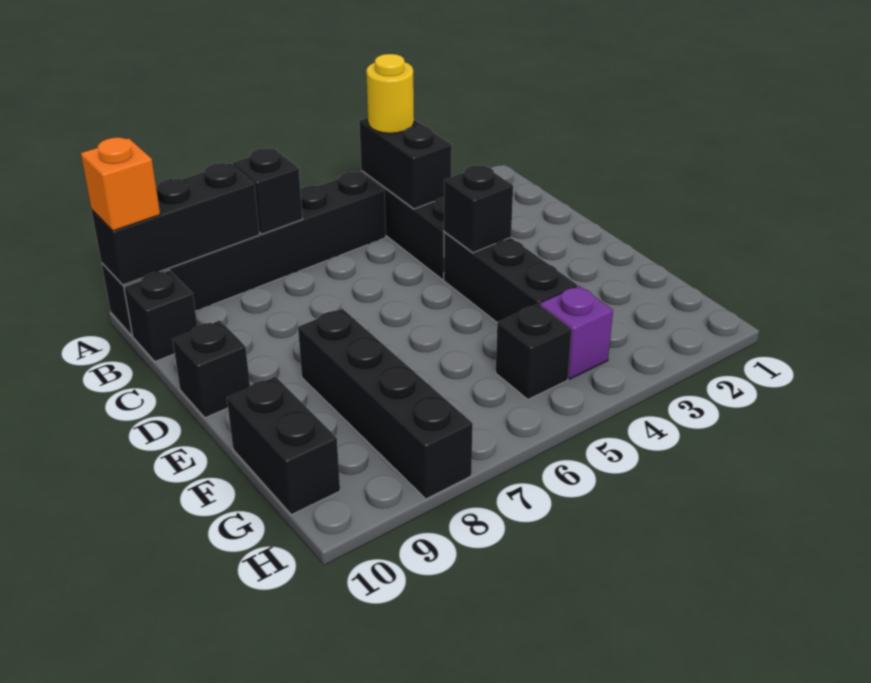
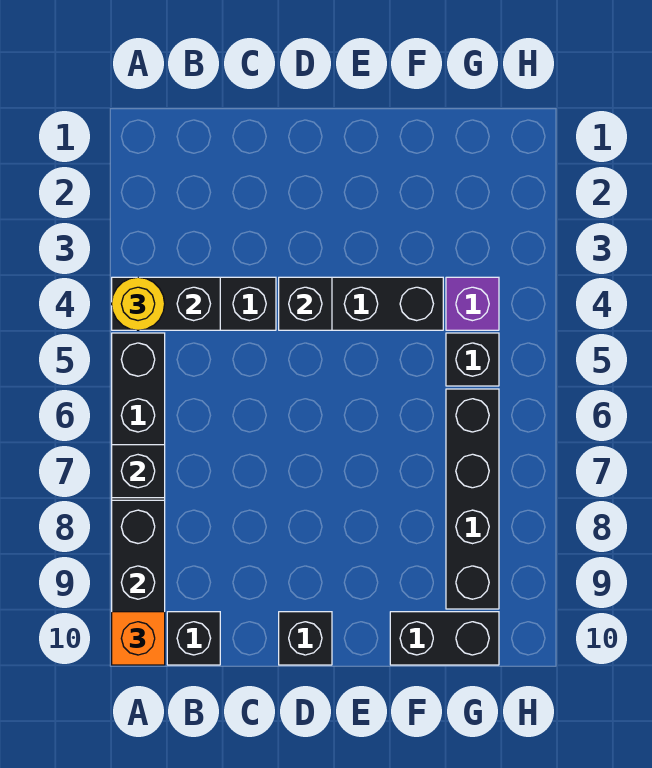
black 1x4 brick [298,309,473,499] -> black 1x4 brick turned to [446,389,499,609]

